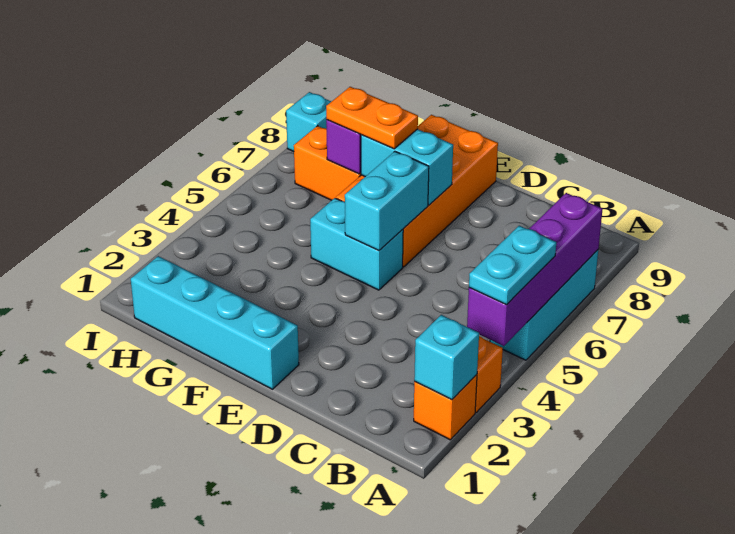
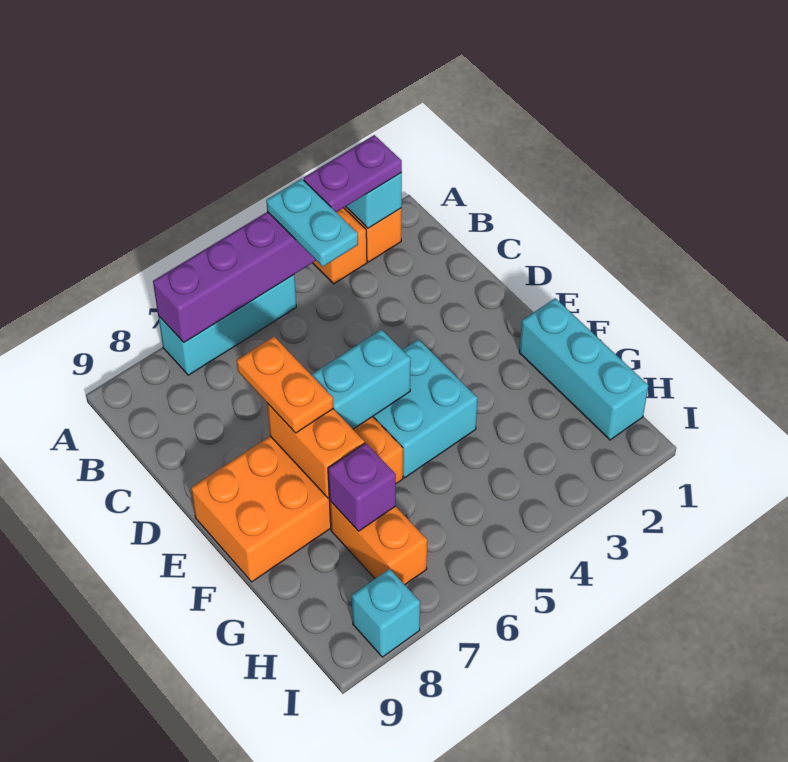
none -> purple 1x2 plate [304,135,402,212]
cyan 1x2 plate [469,226,556,305] -> cyan 1x2 plate turned to [266,179,358,267]
cyan 1x4 brick [131,256,299,389] -> cyan 1x3 brick [519,298,648,440]
cyan 1x2 brick [310,198,403,290] -> cyan 2x2 brick [373,339,478,478]
cyan 1x2 brick [361,129,453,205] -> orange 1x2 brick [267,403,364,498]
orange 1x2 plate [326,87,418,149] -> orange 1x2 plate moved to [236,337,333,433]

